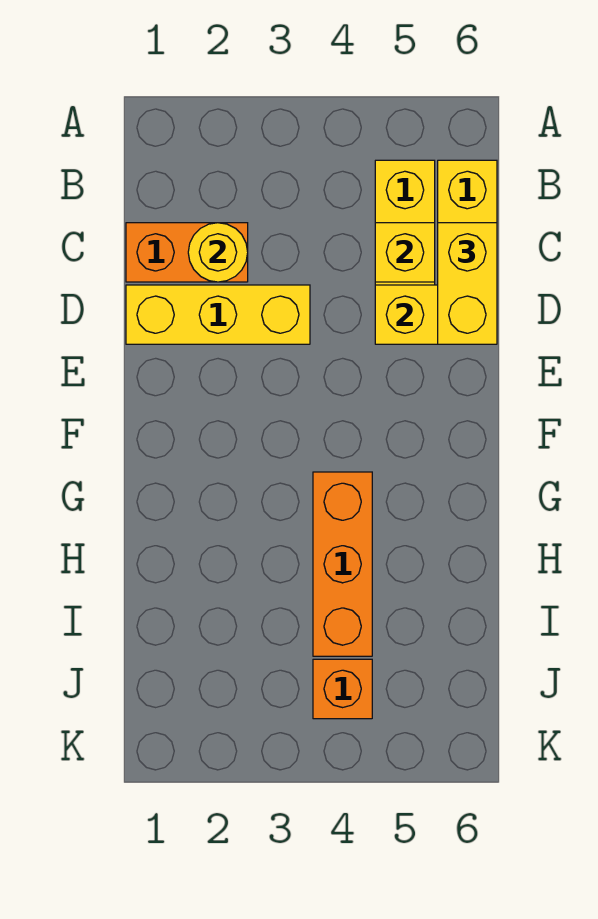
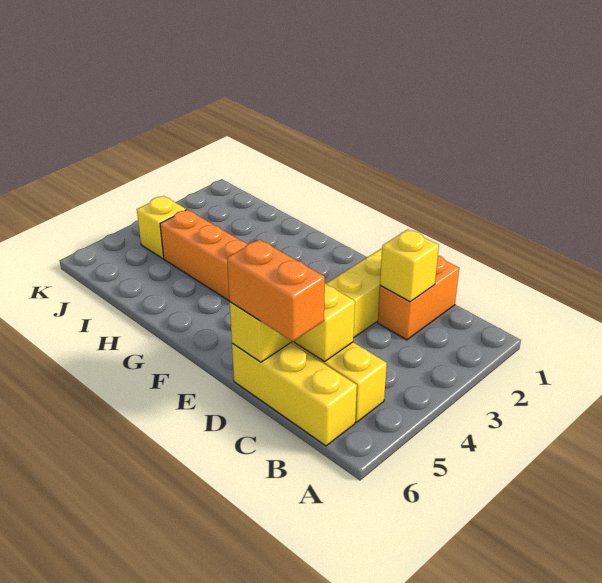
yellow 1x1 round brick [188,223,248,282] -> yellow 1x1 brick [380,229,439,302]
yellow 1x2 brick [438,223,497,344] -> orange 1x2 brick [227,239,325,342]
orange 1x1 brick [313,659,372,719] -> yellow 1x1 brick [137,196,186,258]

